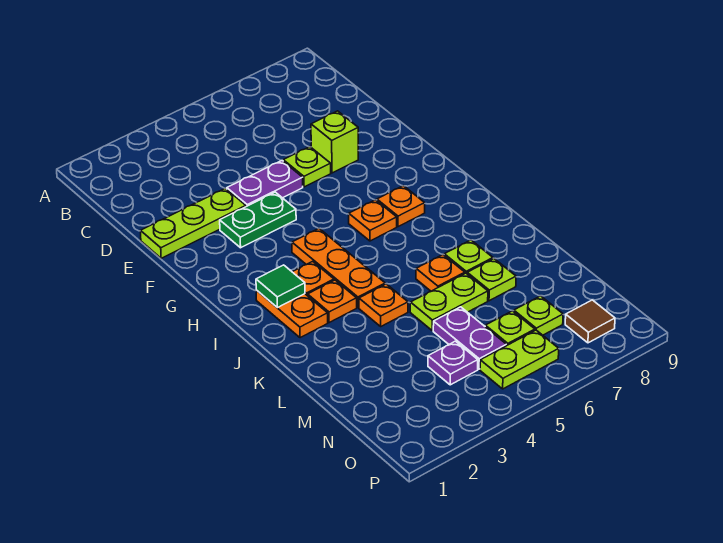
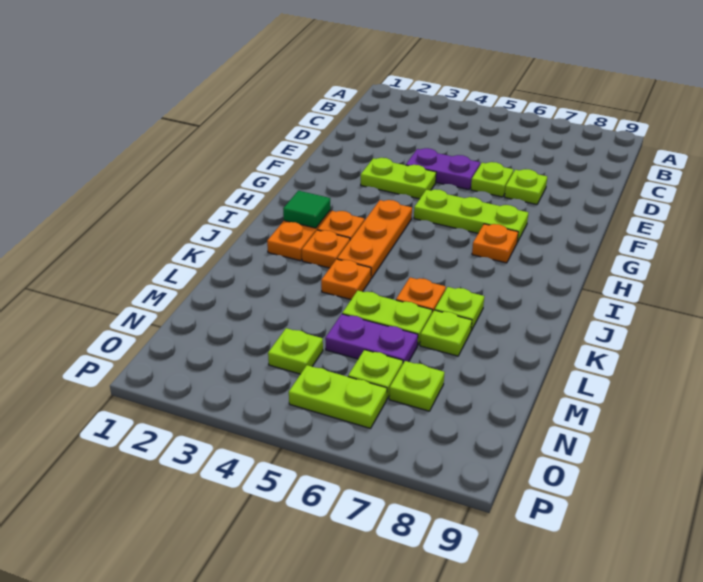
lime 1x3 plate [141,188,246,258] -> lime 1x3 plate moved to [414,189,528,242]
lime 1x1 brick [311,111,358,173] -> lime 1x1 plate [505,169,547,205]
green 1x2 plate [220,192,296,248] -> lime 1x2 plate [361,158,436,199]
orange 1x1 plate [349,200,397,241] -> none
purple 1x2 plate [433,307,506,369] -> purple 1x2 plate turned to [325,314,418,363]
purple 1x1 plate [428,341,478,385] -> lime 1x1 plate [268,328,323,374]
brown 1x1 tile [565,300,615,343] -> none

